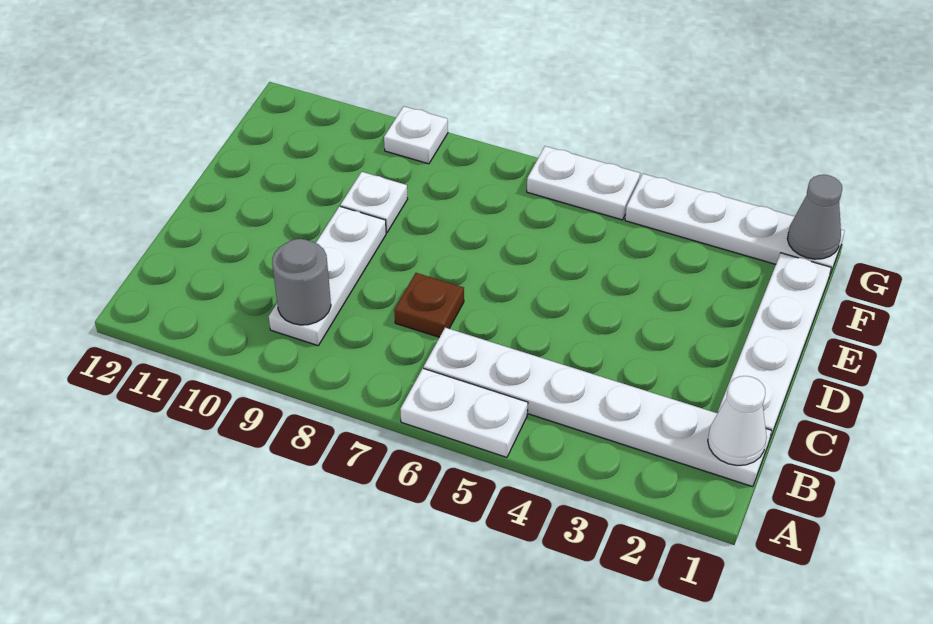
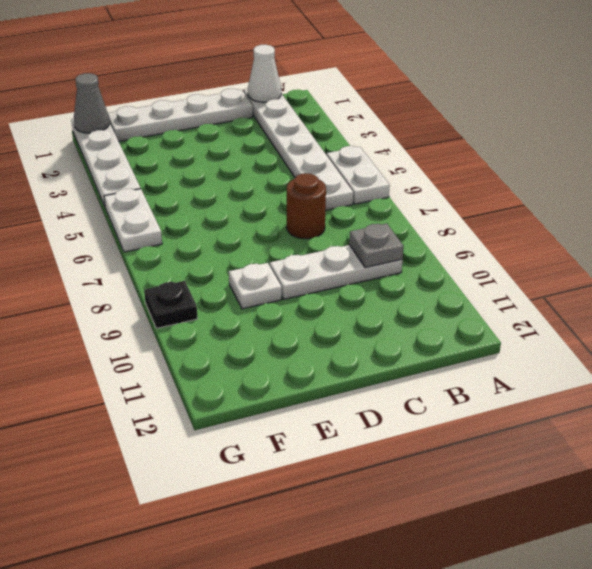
grey 1x1 round brick [272,239,331,325] -> grey 1x1 plate [349,224,404,267]
brown 1x1 plate [394,273,464,337] -> brown 1x1 round brick [287,173,326,239]
white 1x1 plate [384,106,448,164] -> black 1x1 plate [144,281,198,328]

